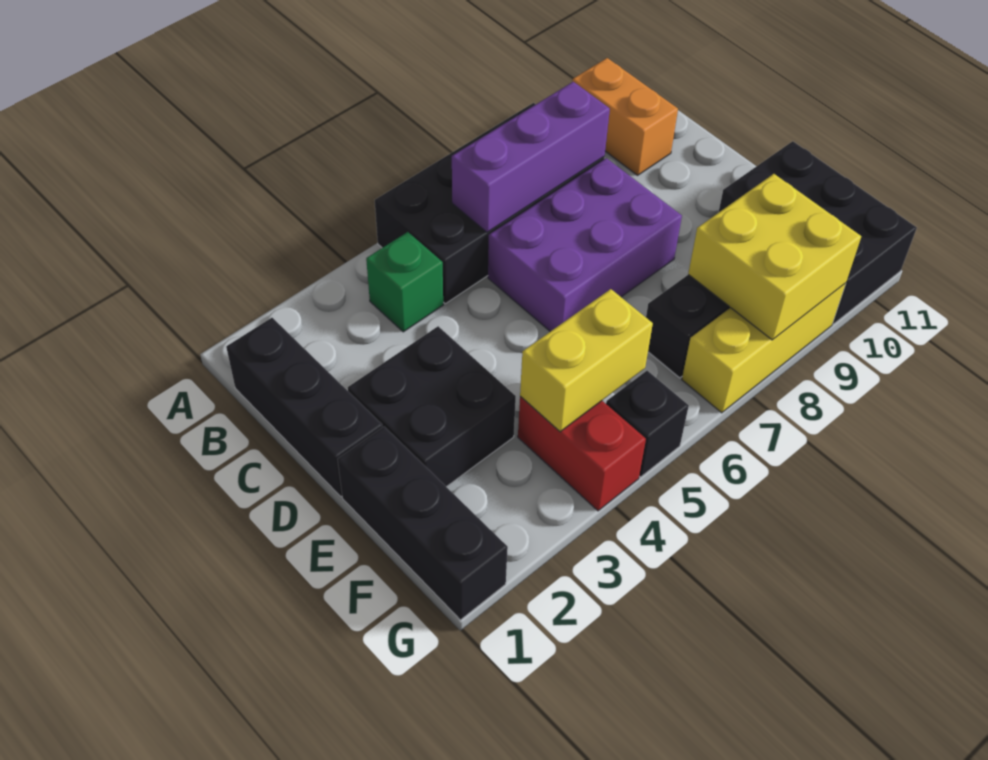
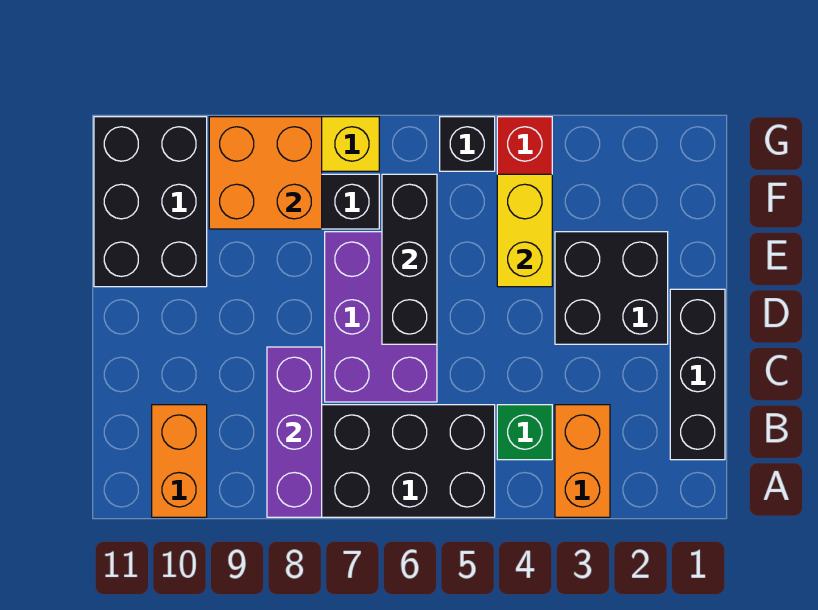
none -> orange 1x2 brick [555,405,610,517]
purple 1x3 brick [452,82,610,232] -> purple 1x3 brick turned to [267,347,322,517]
purple 2x3 brick [488,158,682,331] -> purple 2x3 brick turned to [325,232,437,402]
black 1x3 brick [337,427,508,620] -> black 1x3 brick moved to [382,174,437,344]
yellow 1x2 brick [520,289,653,432] -> yellow 1x2 brick turned to [497,174,552,287]
yellow 2x2 brick [688,174,861,340] -> orange 2x2 brick [209,117,322,229]

